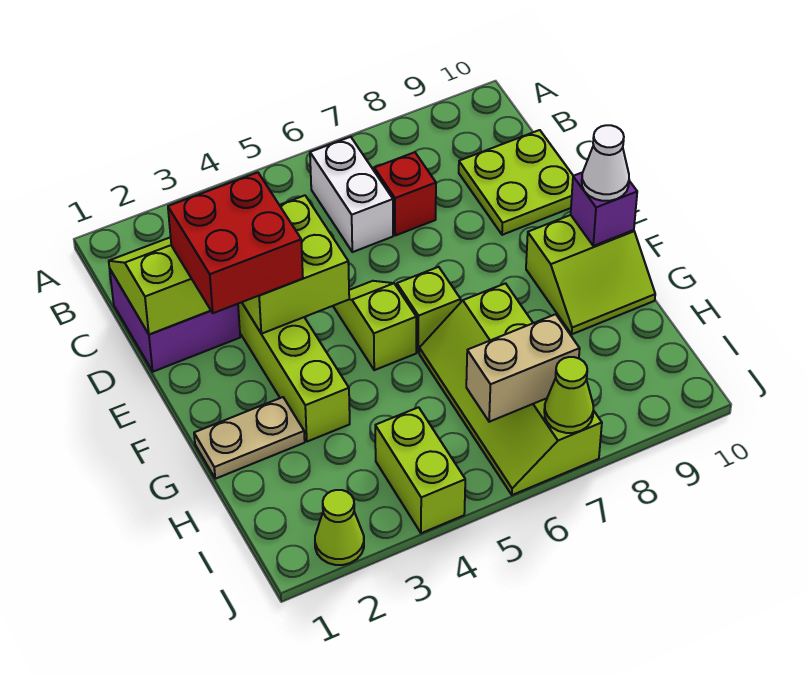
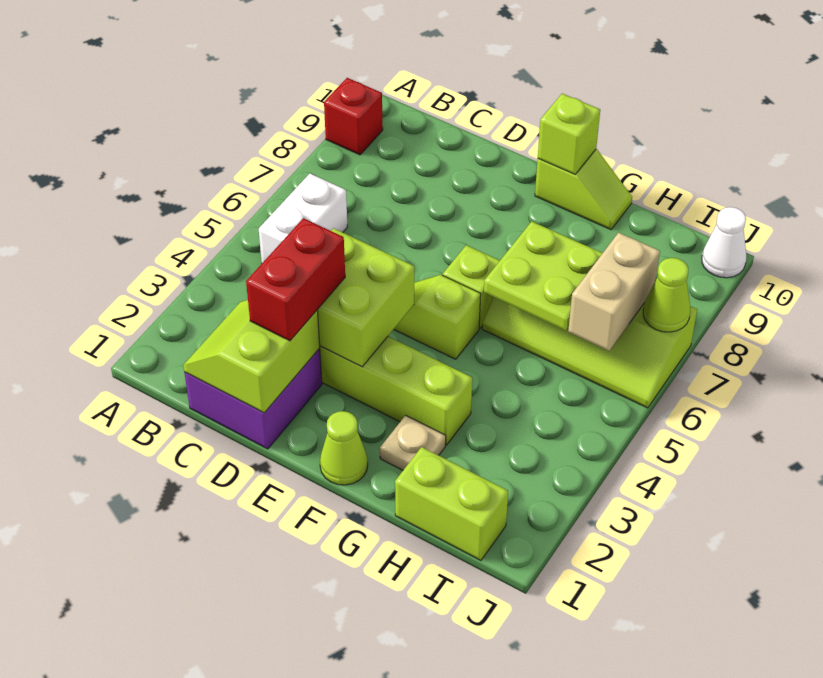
white 1x2 brick [310,137,393,252] -> white 1x2 brick turned to [259,174,347,263]
red 1x1 brick [374,152,436,235] -> red 1x1 brick moved to [324,78,383,155]
lime 2x2 plate [459,130,573,235] -> lime 2x2 plate moved to [484,221,602,330]
red 2x2 brick [168,172,303,313] -> red 1x2 brick [246,218,345,341]
lime 2x2 slope [526,215,655,334] -> lime 1x2 slope [535,149,632,230]
purple 1x1 brick [571,172,637,246] -> lime 1x1 brick [538,94,600,174]
white 1x1 cone [582,125,629,201] -> white 1x1 cone moved to [702,207,746,278]
tan 1x2 plate [194,397,305,479] -> tan 1x1 plate [380,415,446,470]
lime 1x2 brick [375,407,465,533] -> lime 1x2 brick moved to [395,447,508,560]
lime 1x1 cone [315,490,364,565] -> lime 1x1 cone moved to [320,411,368,485]

